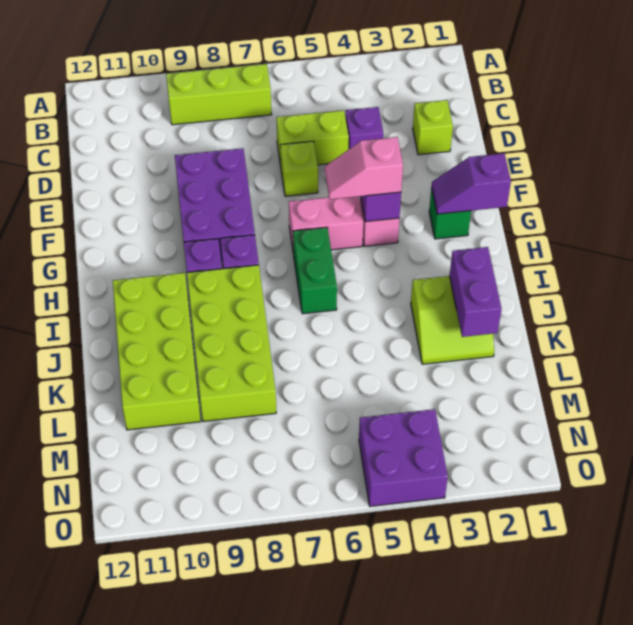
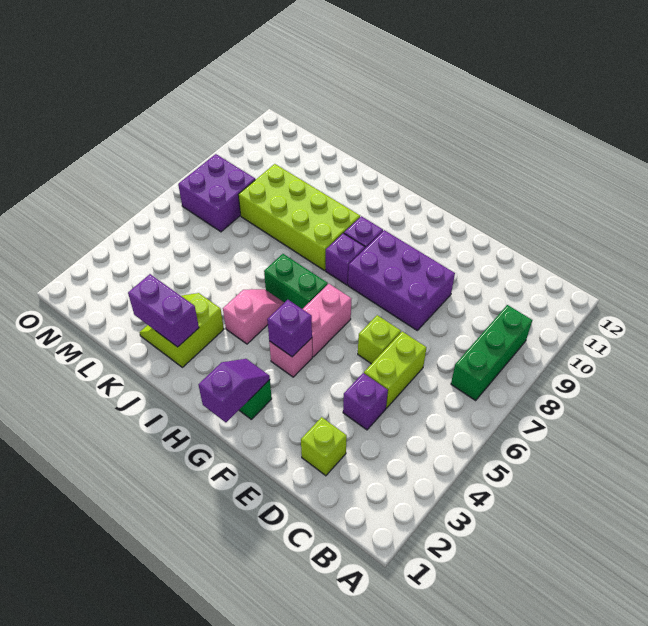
lime 1x3 brick [166,64,271,125] -> green 1x3 brick [451,305,532,401]
pink 1x2 slope [325,137,403,199] -> pink 1x2 slope moved to [223,289,284,344]
lime 2x4 brick [113,273,201,430] -> none
purple 2x2 brick [359,409,448,506] -> purple 2x2 brick moved to [178,154,255,232]

